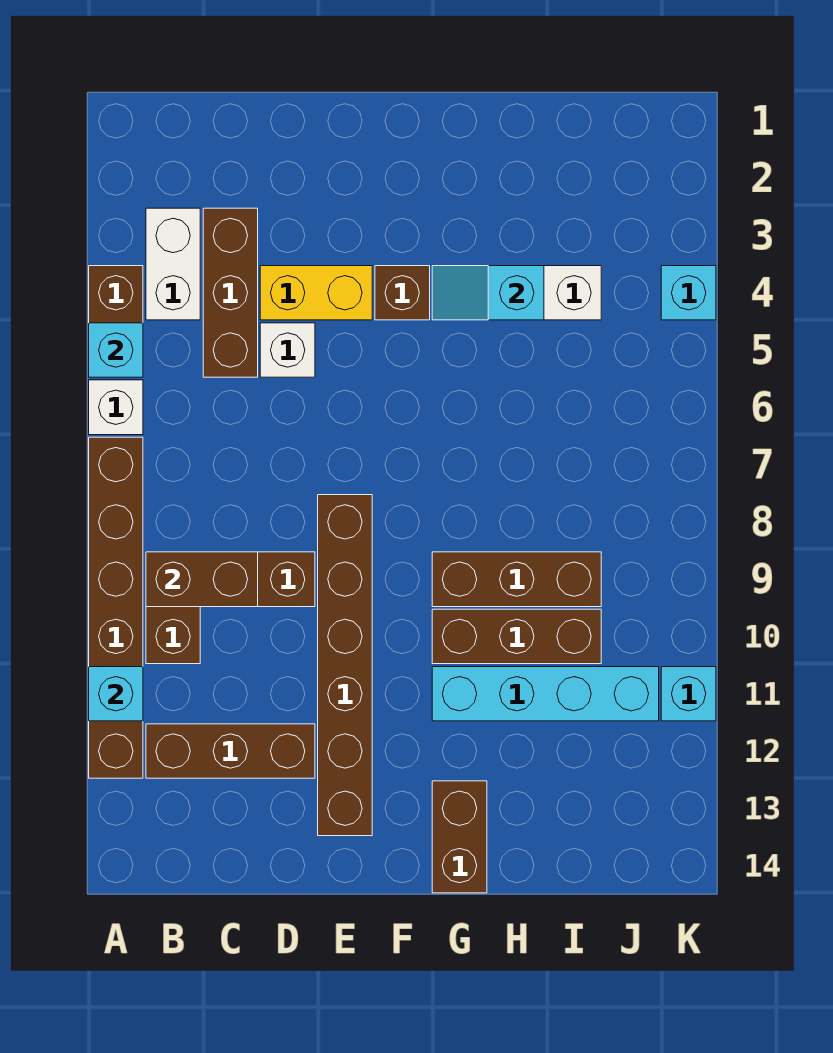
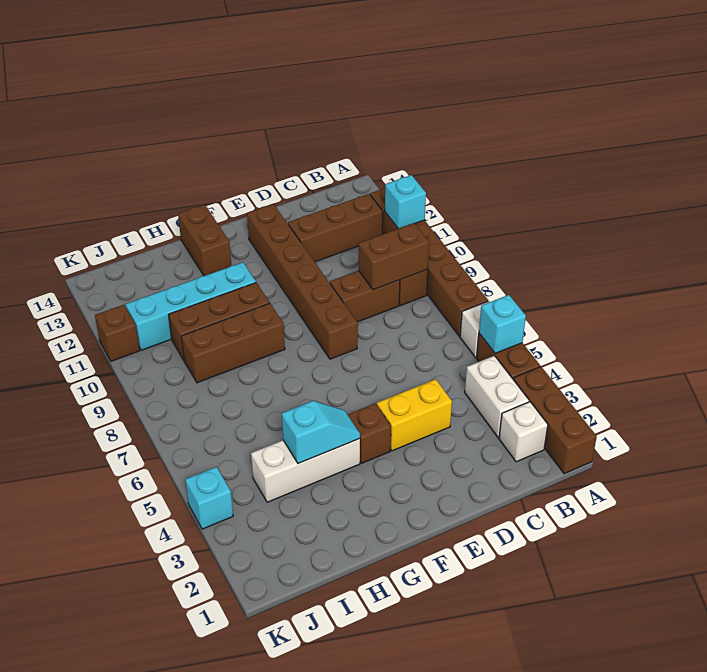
brown 1x3 brick [203,208,258,377] -> brown 1x3 brick moved to [513,367,597,474]
white 1x1 brick [260,323,315,377] -> white 1x1 brick moved to [499,402,548,462]
cyan 1x1 brick [661,667,716,721] -> brown 1x1 brick [95,305,140,361]

